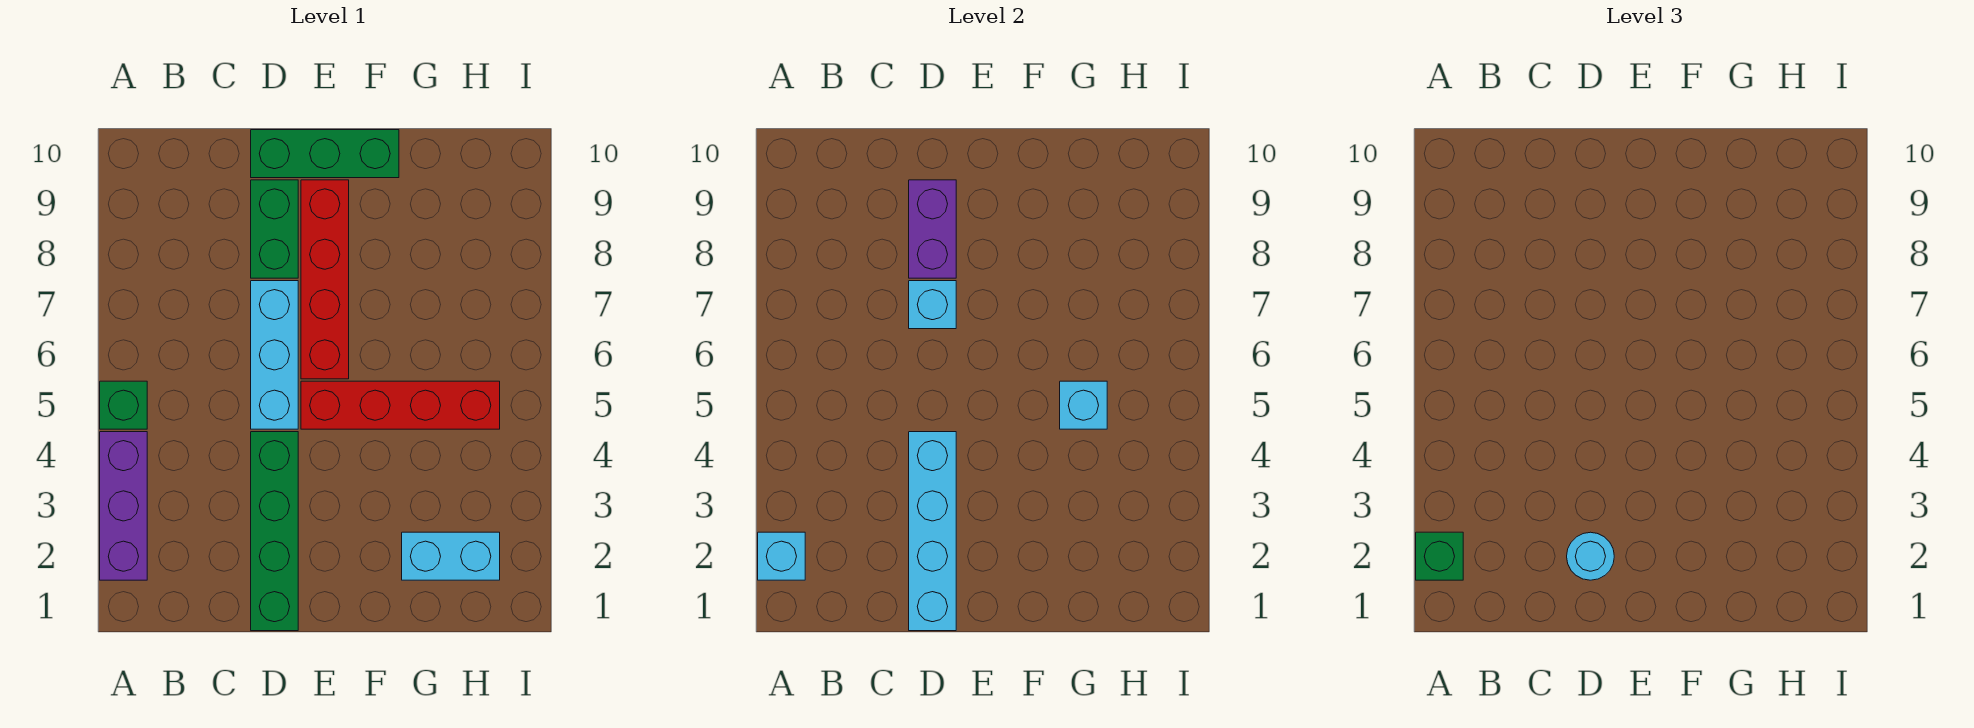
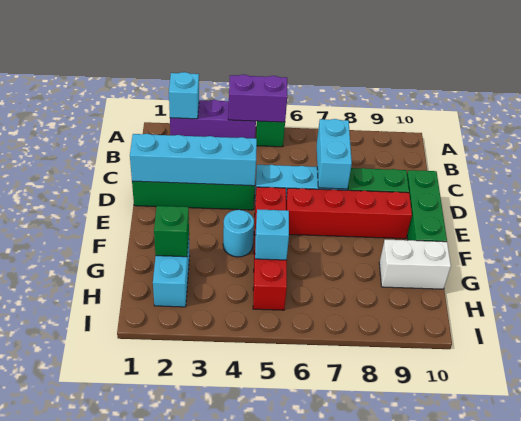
green 1x1 brick [1416,532,1463,580] -> green 1x1 brick moved to [154,206,189,257]
cyan 1x1 round brick [1567,532,1614,580] -> cyan 1x1 round brick moved to [223,210,254,257]
cyan 1x1 brick [909,281,956,329] -> cyan 1x2 brick [317,119,352,189]
purple 1x2 brick [909,180,956,278] -> purple 1x2 brick moved to [228,74,287,122]
none -> white 1x2 brick [379,240,451,289]

